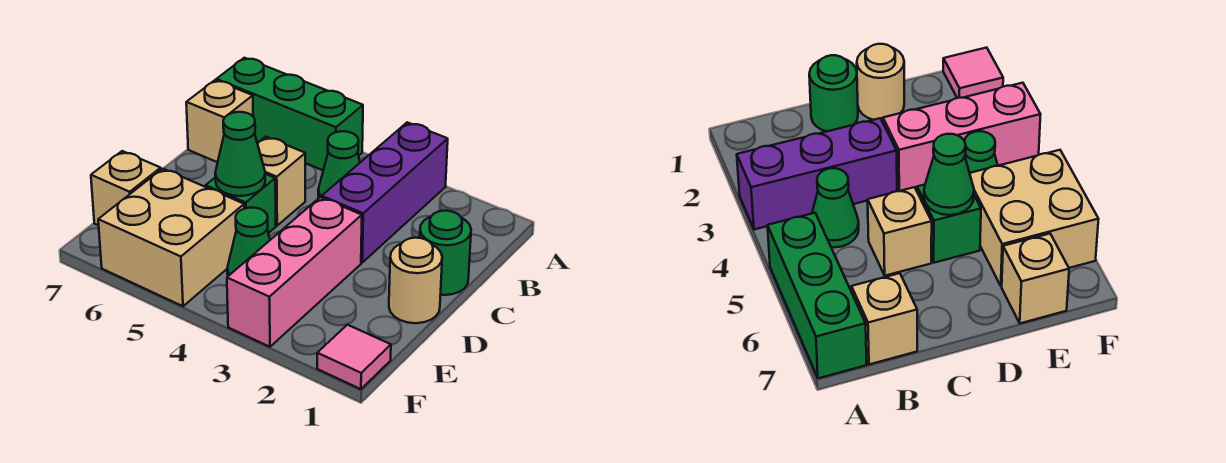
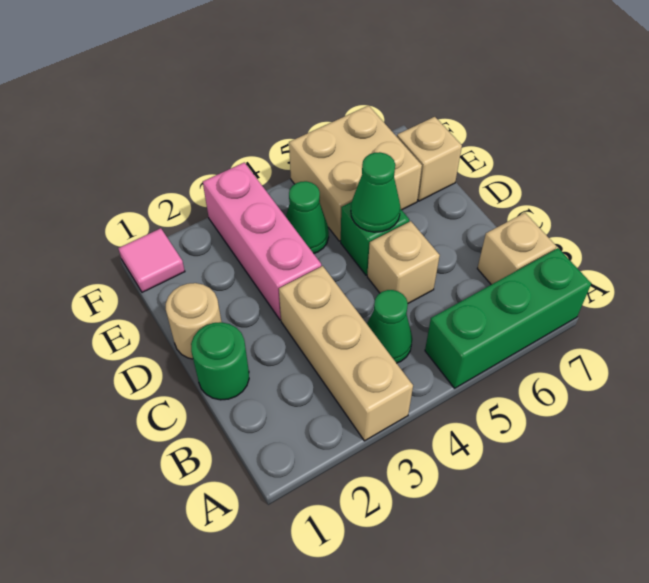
purple 1x3 brick [322,122,448,262] -> tan 1x3 brick [279,266,413,441]

